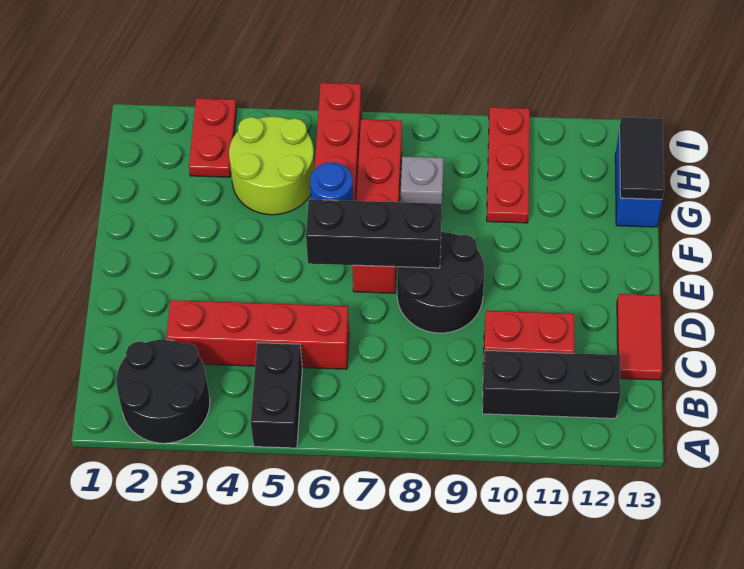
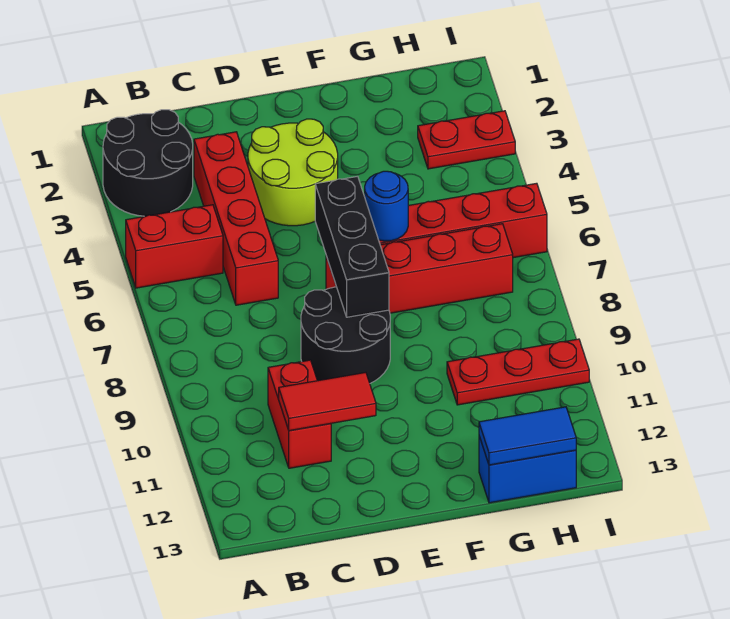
black 1x2 brick [251,343,302,448] -> red 1x2 brick [126,205,223,288]
black 1x3 brick [482,350,621,418] -> none
red 1x2 tile [617,294,662,380] -> red 1x2 tile moved to [279,372,376,431]
lime 2x2 round brick [229,117,315,215] -> lime 2x2 round brick moved to [248,119,338,226]
grey 1x1 brick [401,157,444,220] -> none
black 1x2 tile [620,117,664,199] -> blue 1x2 tile [479,407,576,465]

